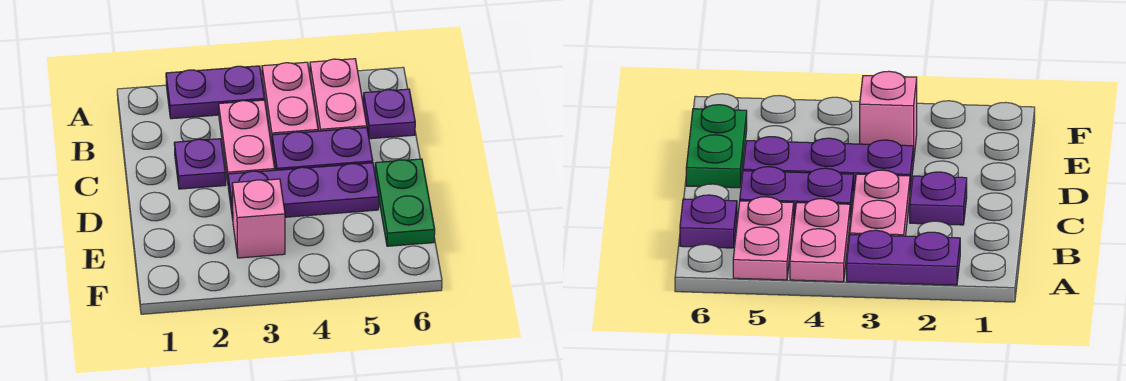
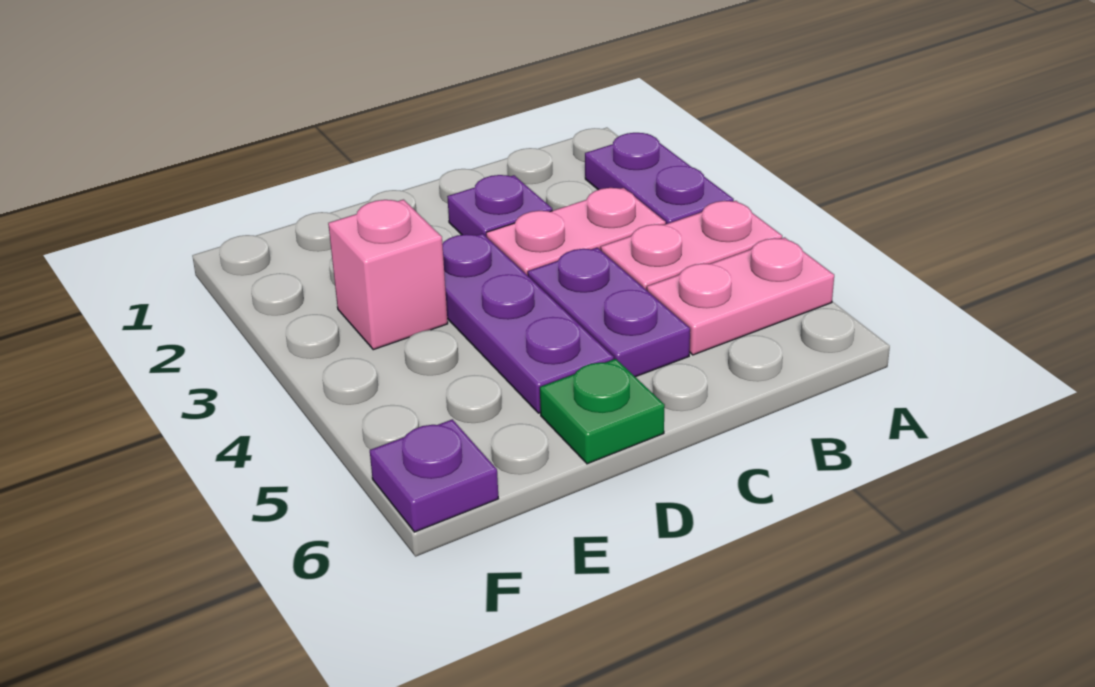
purple 1x1 plate [363,89,415,139] -> purple 1x1 plate moved to [370,419,498,532]
green 1x2 plate [375,159,435,246] -> green 1x1 plate [540,359,665,464]

